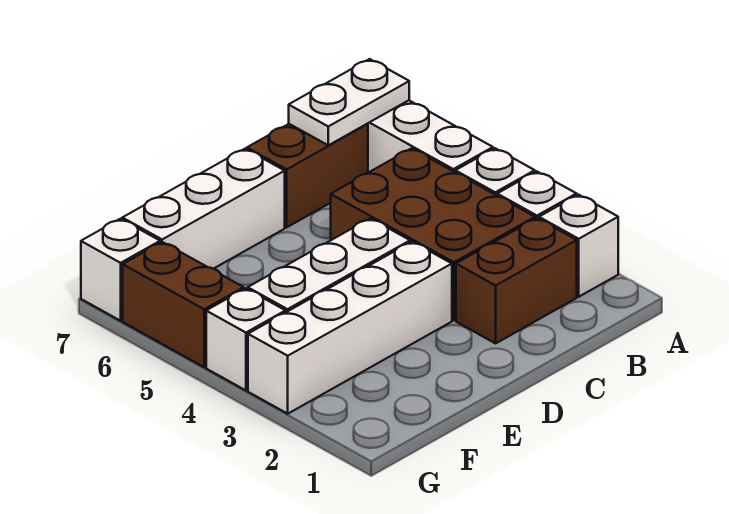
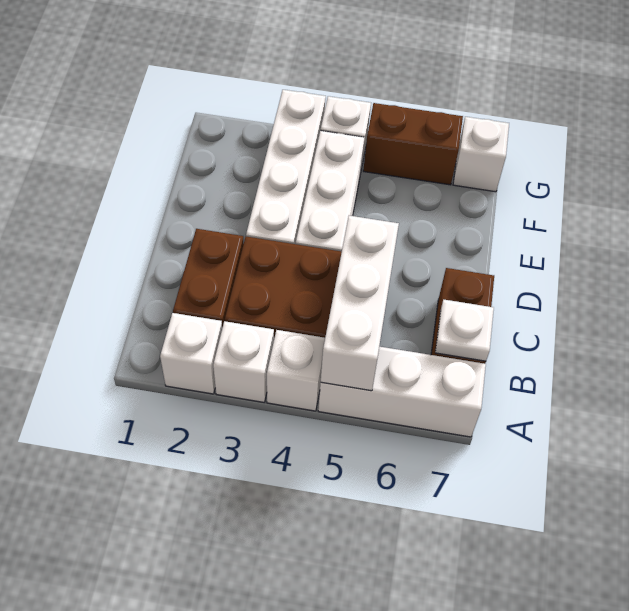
white 1x2 plate [289,59,409,145] -> white 1x1 plate [435,300,494,361]
white 1x3 brick [122,149,285,269] -> white 1x3 brick moved to [321,216,399,391]

